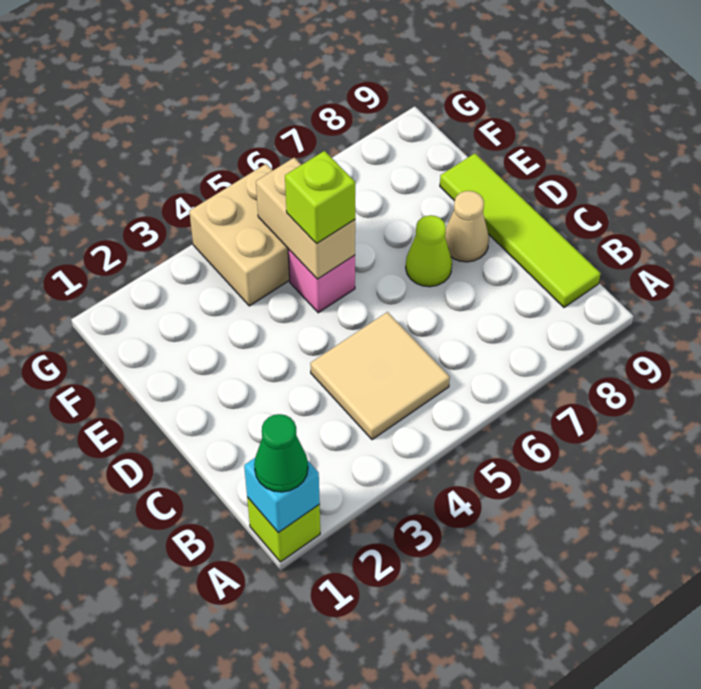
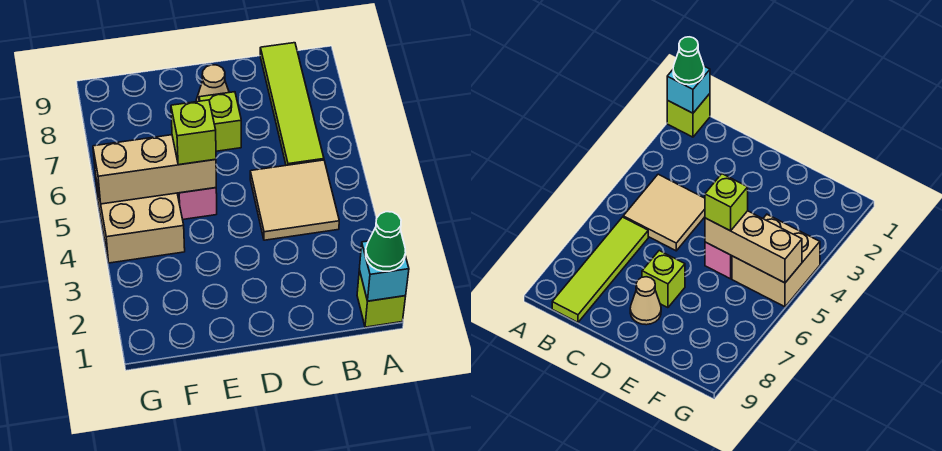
lime 1x4 tile [440,153,601,307] -> lime 1x4 tile turned to [260,43,324,165]
lime 1x1 cone [406,215,452,287] -> lime 1x1 brick [199,92,241,151]
tan 1x2 brick [256,158,355,279] -> tan 1x3 brick [93,135,216,204]

